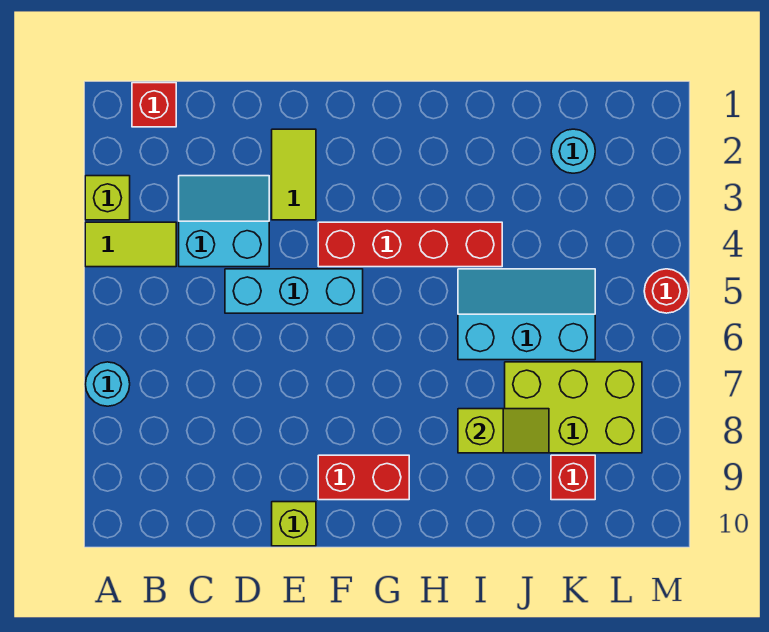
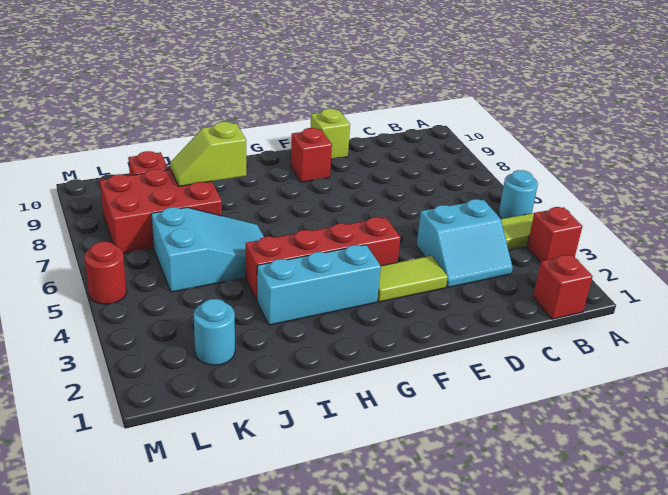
lime 1x1 brick [85,176,130,220] -> red 1x1 brick [527,207,582,263]
cyan 1x1 round brick [85,362,130,406] -> cyan 1x1 round brick moved to [499,170,538,219]
cyan 1x3 brick [225,269,363,313] -> cyan 1x3 brick moved to [257,245,381,325]
lime 1x2 tile [272,129,316,220] -> lime 1x2 tile turned to [377,256,448,302]
red 1x2 brick [318,455,409,500] -> red 1x1 brick [291,128,332,182]
cyan 2x3 slope [458,269,595,360] -> cyan 2x3 slope turned to [151,207,264,292]
lime 2x3 brick [505,362,642,453] -> red 2x3 brick [99,169,222,253]

